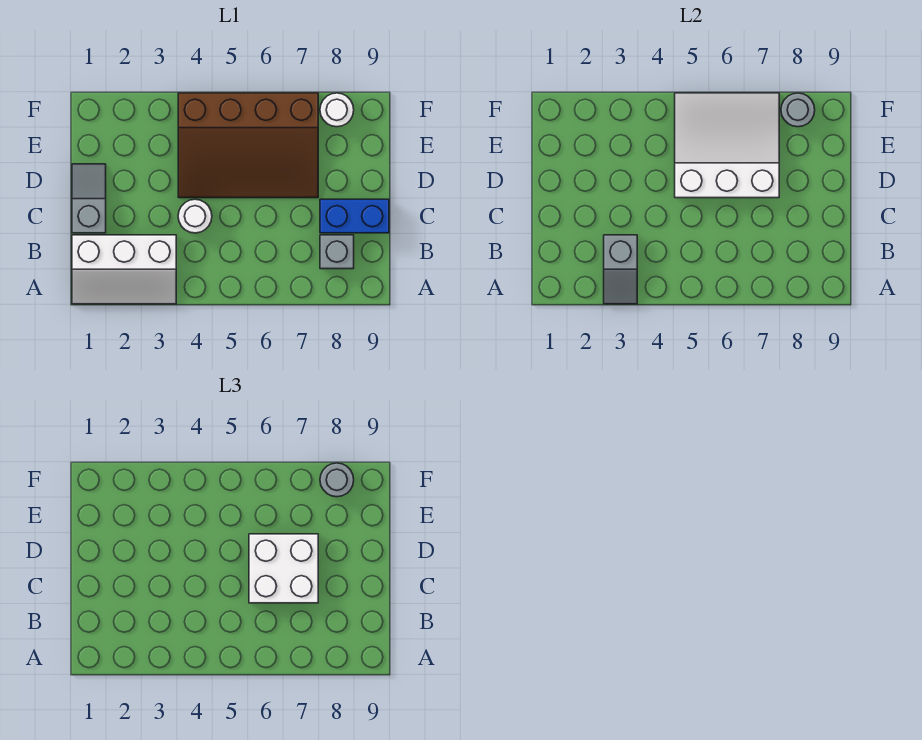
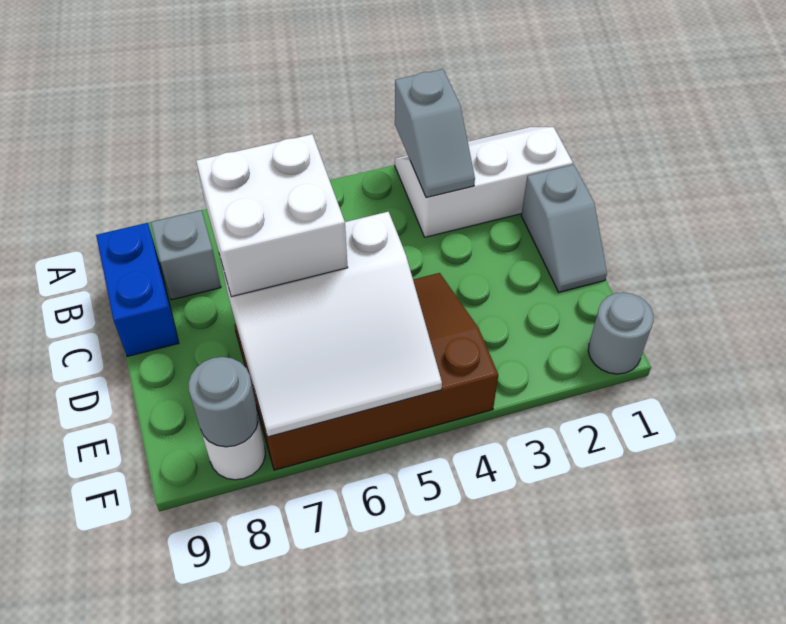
grey 1x2 slope [604,235,637,304] -> grey 1x2 slope turned to [395,69,475,198]
white 1x1 round brick [178,199,212,233] -> none
blue 1x2 brick [320,199,389,233] -> blue 1x2 brick turned to [96,223,179,357]
grey 1x1 round brick [320,463,354,497] -> grey 1x1 round brick moved to [588,292,654,374]

